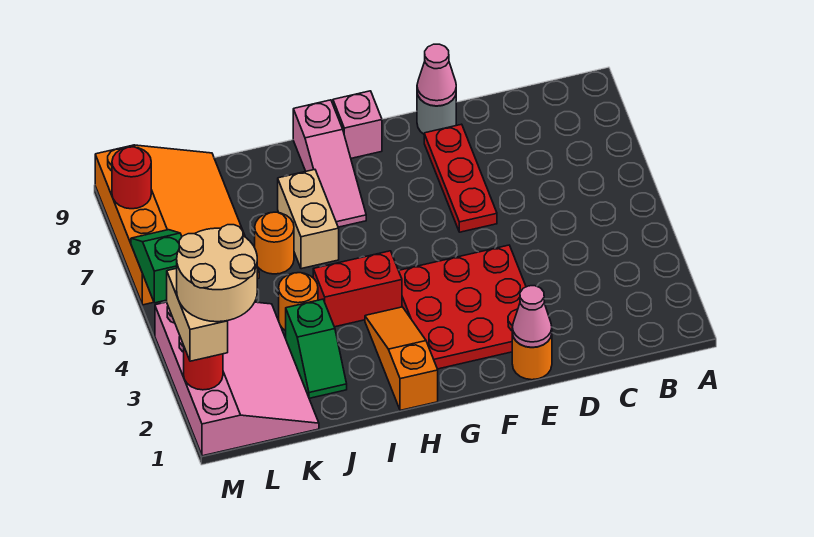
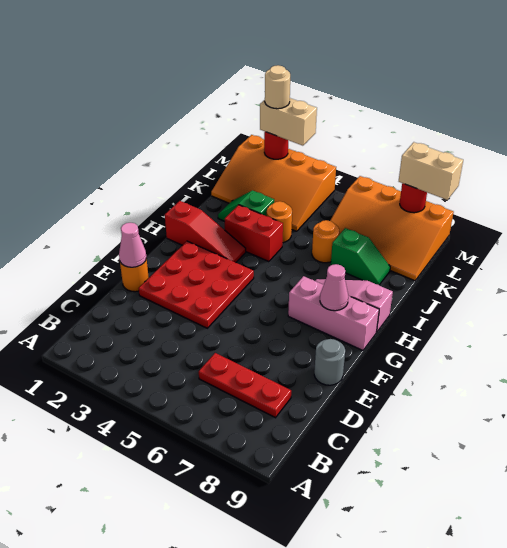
red 1x3 plate [424,124,497,232] -> red 1x3 plate moved to [199,353,291,418]
pink 1x1 cone [417,44,456,106] -> pink 1x1 cone moved to [320,264,348,311]
pink 1x1 brick [333,91,382,158] -> pink 1x3 brick [288,276,379,350]
orange 1x3 slope [365,307,438,410] -> red 1x3 slope [165,201,246,263]
red 1x2 brick [313,251,402,327] -> red 1x2 brick turned to [225,205,283,262]
tan 1x2 brick [278,170,339,269] -> tan 1x2 brick moved to [399,142,463,200]
pink 3x4 slope [155,302,319,456] -> orange 3x4 slope [211,135,336,231]
tan 2x2 round brick [177,225,257,322] -> tan 1x1 round brick [265,65,290,109]
green 1x2 slope [131,230,182,303] -> green 1x2 slope moved to [331,228,390,285]

